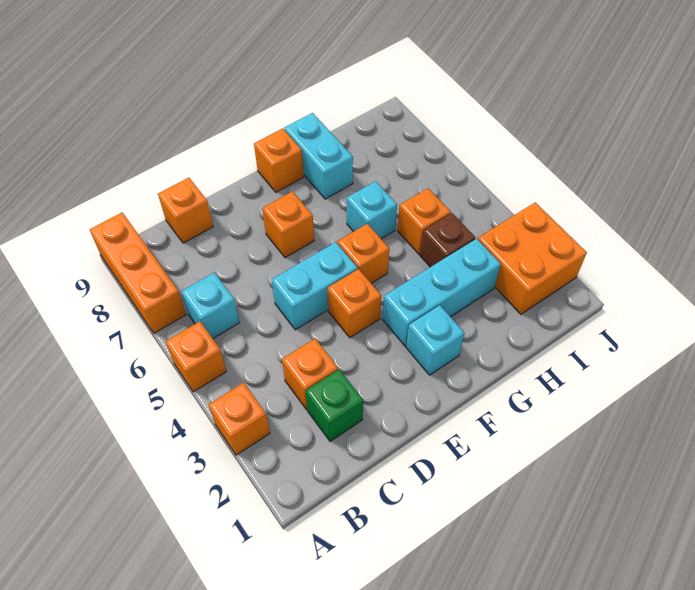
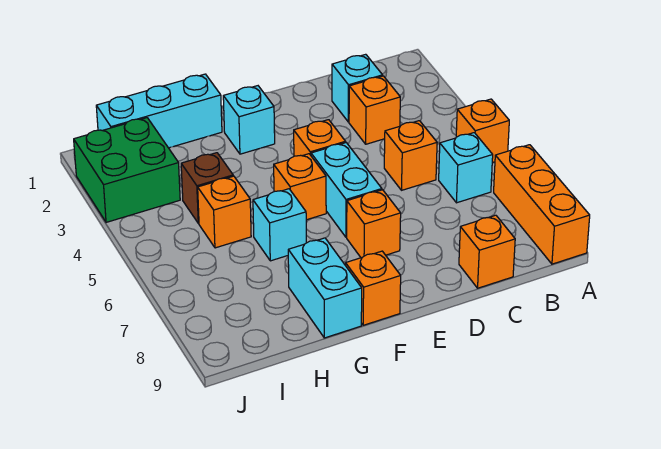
orange 1x1 brick [209,383,270,455] -> orange 1x1 brick moved to [384,121,437,190]
green 1x1 brick [306,369,363,441] -> cyan 1x1 brick [332,54,383,122]
cyan 1x2 brick [272,242,358,330] -> cyan 1x2 brick turned to [311,143,382,237]
cyan 1x3 brick [382,239,501,346] -> cyan 1x3 brick moved to [96,74,222,148]
orange 2x2 brick [478,202,587,314] -> green 2x2 brick [74,118,180,222]

